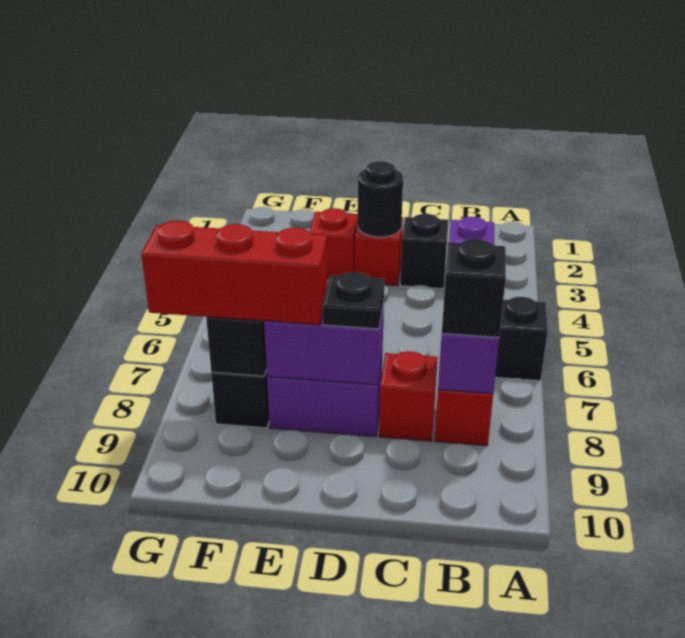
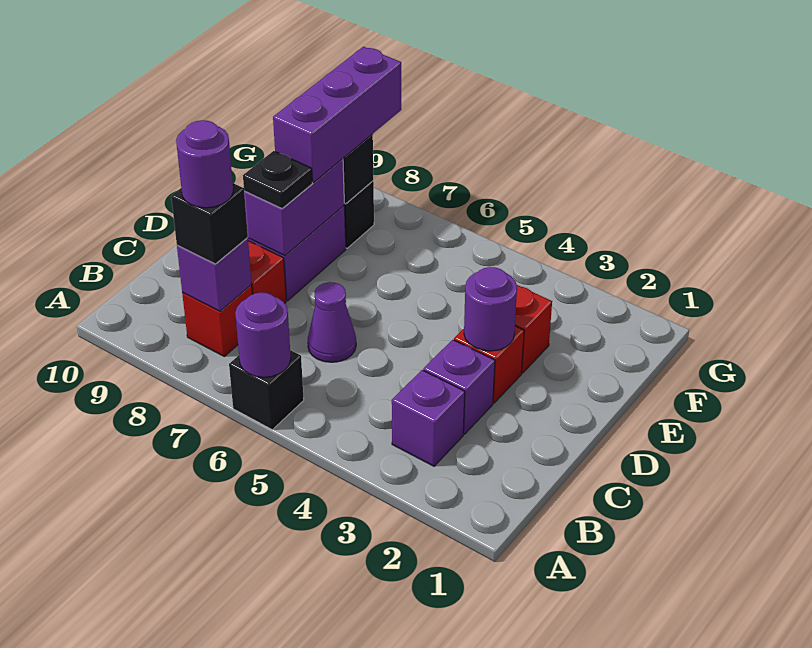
none -> purple 1x1 round brick [235,292,291,377]
none -> purple 1x1 round brick [176,120,233,208]
black 1x1 brick [400,214,448,289] -> purple 1x1 brick [423,340,495,434]
none -> purple 1x1 cone [308,282,356,362]
black 1x1 round brick [358,161,403,237] -> purple 1x1 round brick [464,267,517,351]
red 1x3 brick [141,221,327,325] -> purple 1x3 brick [273,47,401,182]

